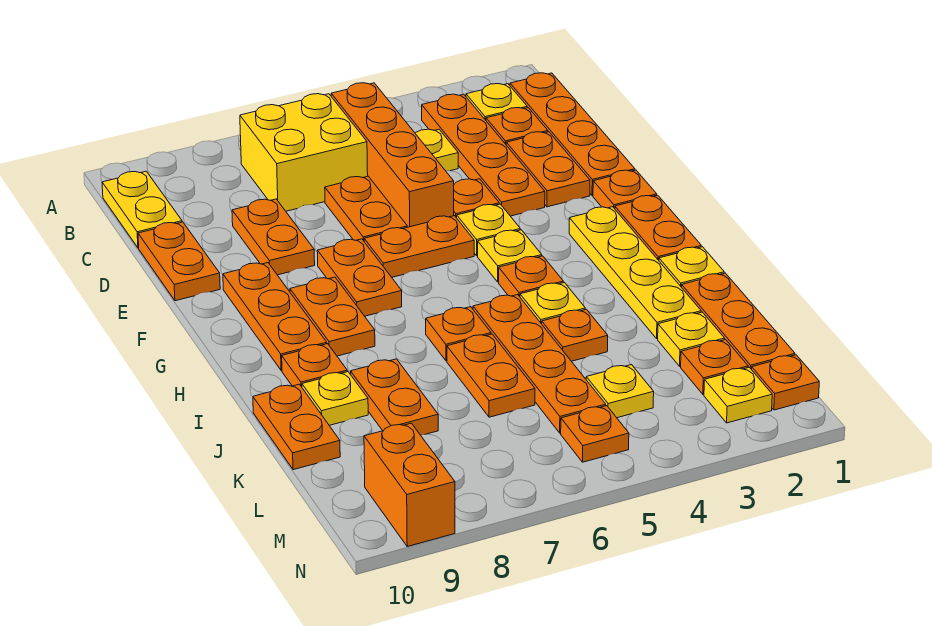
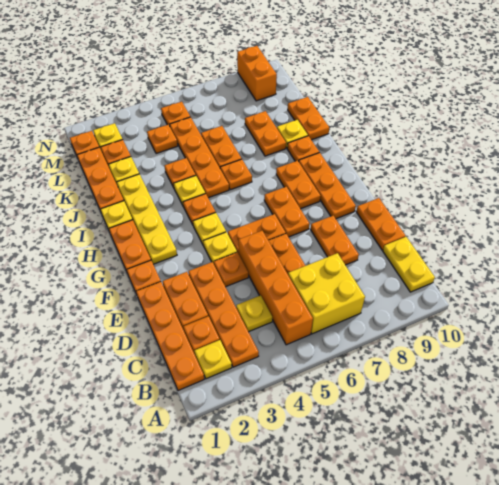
yellow 1x1 plate [586,365,654,418] -> orange 1x1 plate [147,125,178,154]

